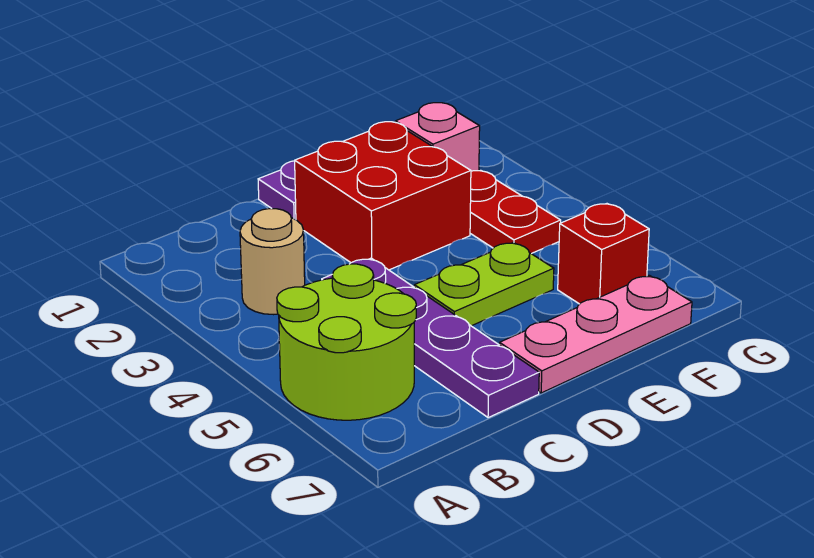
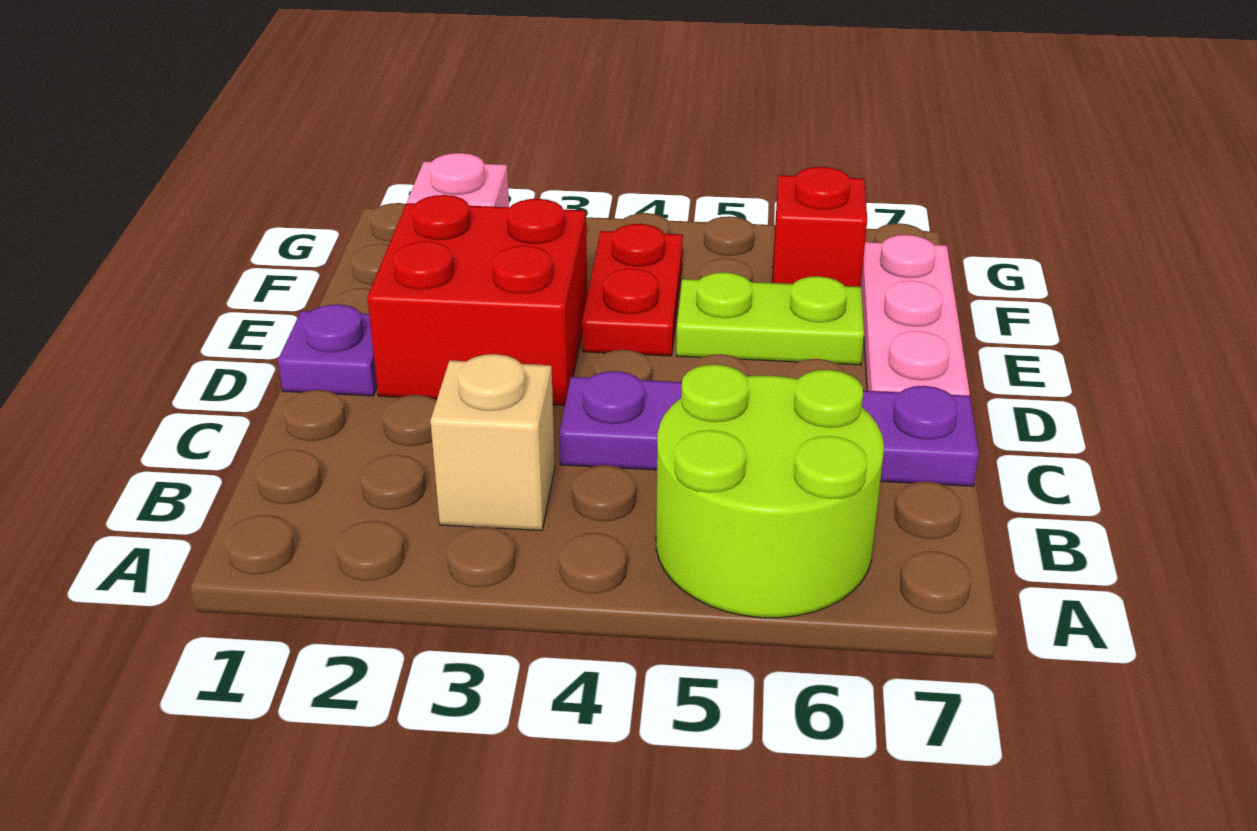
tan 1x1 round brick [240,209,305,315] -> tan 1x1 brick [430,354,555,531]
lime 1x2 plate [414,242,554,326] -> lime 1x2 plate turned to [676,272,864,365]
red 1x2 plate [470,171,561,254] -> red 1x2 plate turned to [582,224,683,356]

